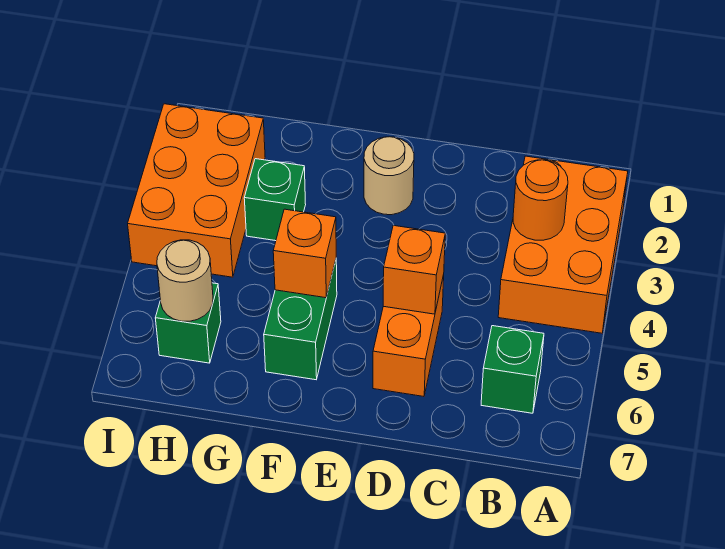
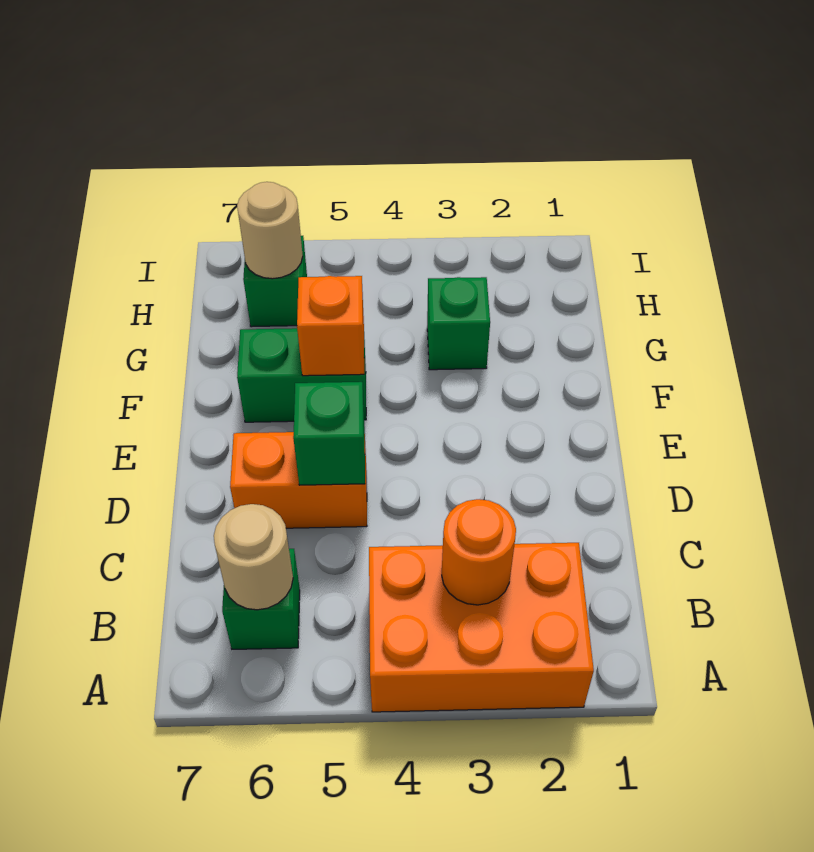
orange 1x1 brick [383,225,445,314] -> green 1x1 brick [293,382,365,485]
tan 1x1 round brick [364,137,414,215] -> tan 1x1 round brick moved to [214,504,293,610]
orange 2x3 brick [128,104,265,277] -> none

